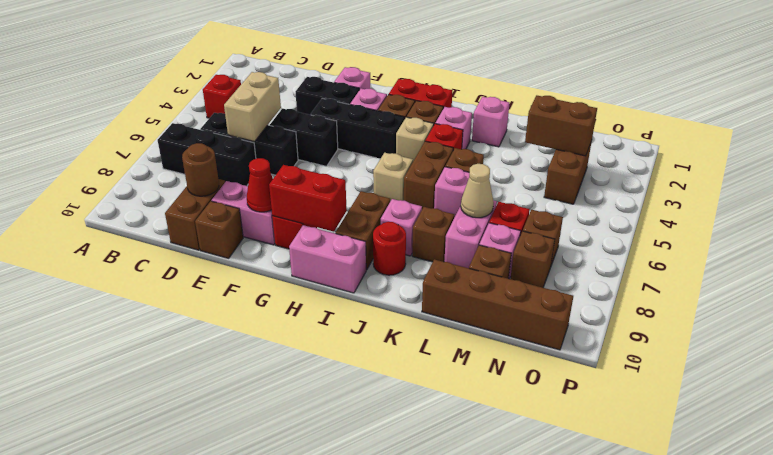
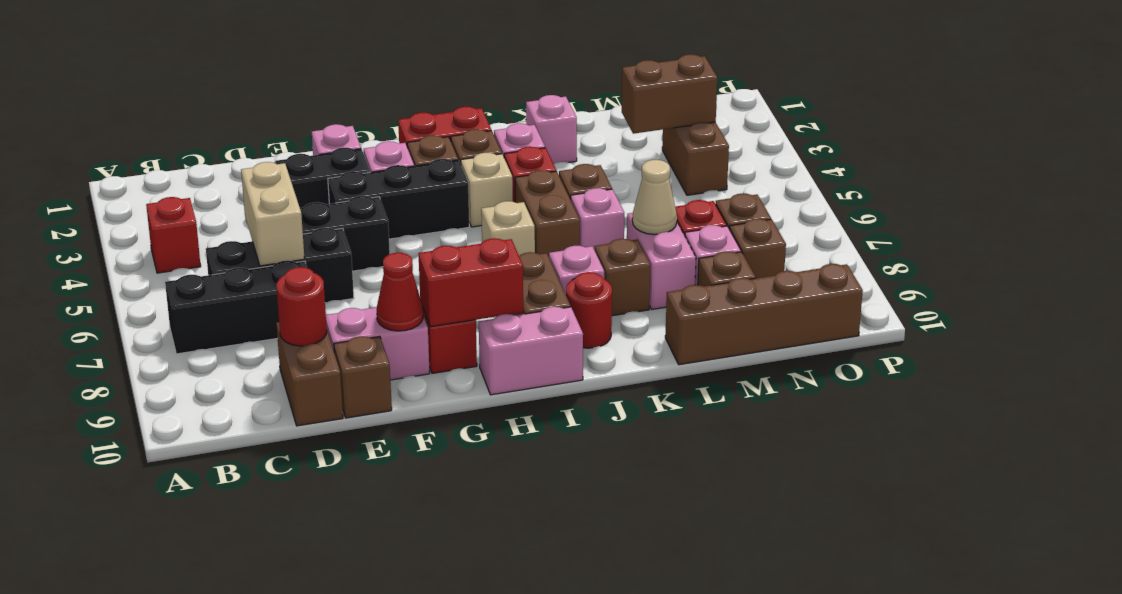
brown 1x1 round brick [182,143,219,196] -> red 1x1 round brick [276,267,327,346]

